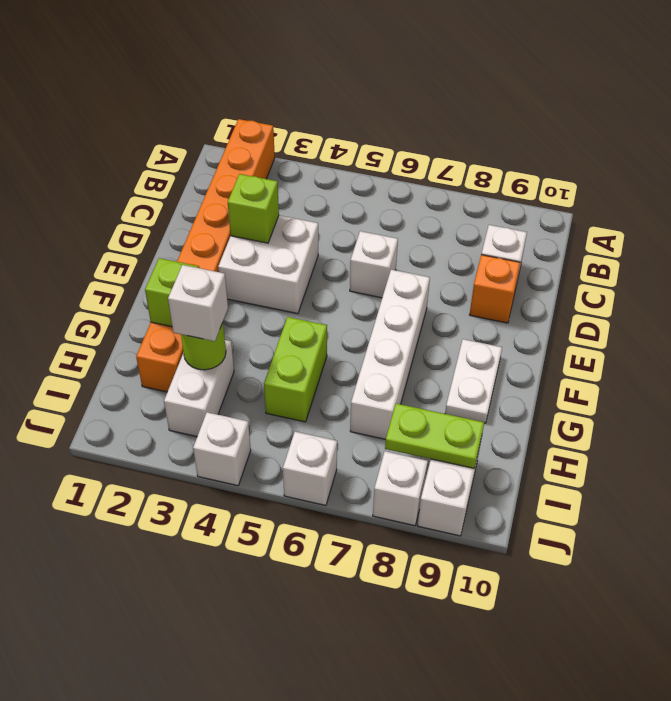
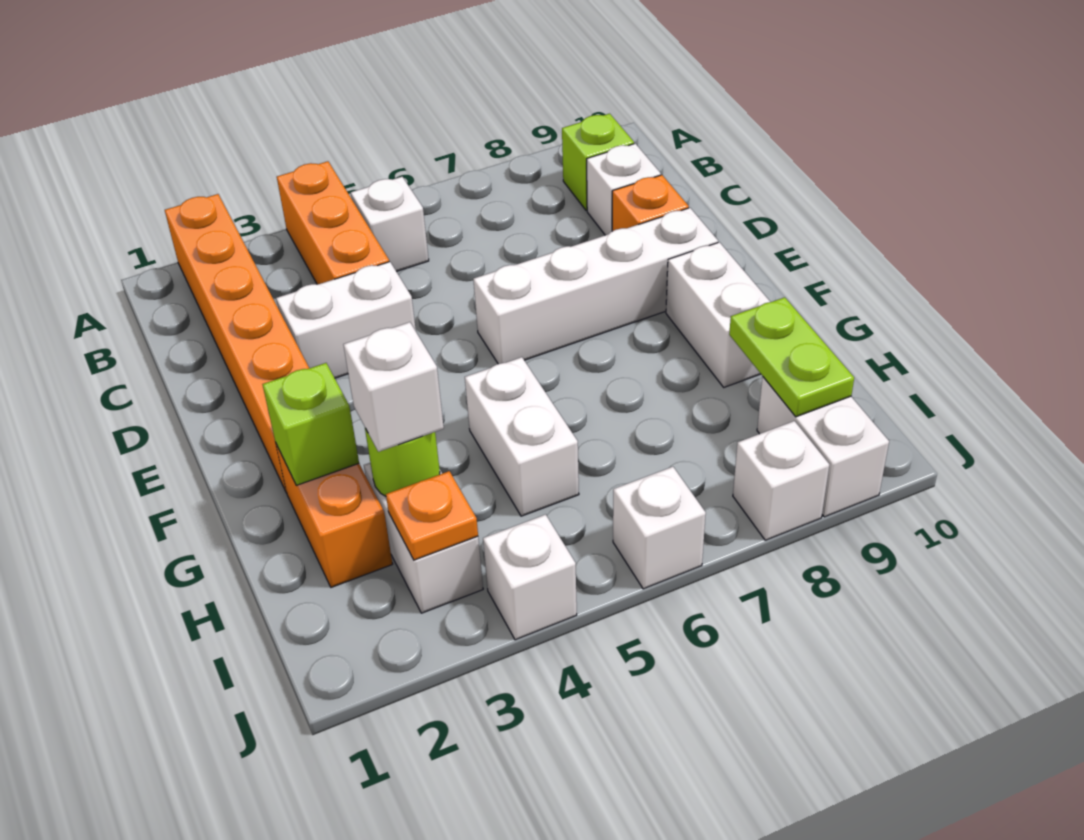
none -> orange 1x3 brick [277,161,389,284]
white 2x2 brick [218,215,318,314] -> white 1x2 brick [276,262,416,378]
lime 1x1 brick [228,174,279,243] -> lime 1x1 brick moved to [562,114,634,210]
white 1x1 brick [350,231,398,298] -> white 1x1 brick moved to [351,177,429,272]
white 1x4 brick [350,270,430,439] -> white 1x4 brick turned to [473,208,718,364]
white 1x2 plate [445,339,502,423] -> white 1x2 brick [666,242,770,387]
lime 1x2 brick [264,317,327,422] -> white 1x2 brick [465,357,579,516]
none -> orange 1x1 plate [386,471,478,560]
lime 1x2 plate [385,403,484,468] -> lime 1x2 plate turned to [729,297,854,417]

